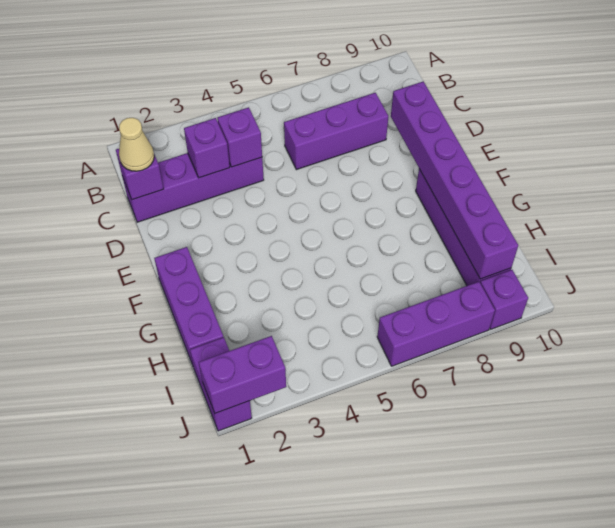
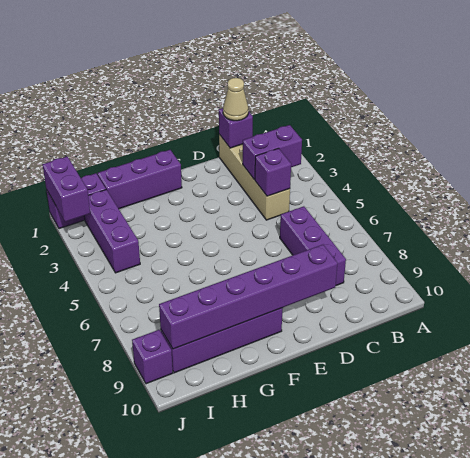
purple 1x4 brick [123,153,264,222] -> tan 1x4 brick [219,135,290,220]
purple 1x1 brick [184,118,230,178] -> purple 1x2 brick [243,125,302,180]
purple 1x3 brick [377,282,495,366] -> purple 1x3 brick moved to [84,190,140,273]

